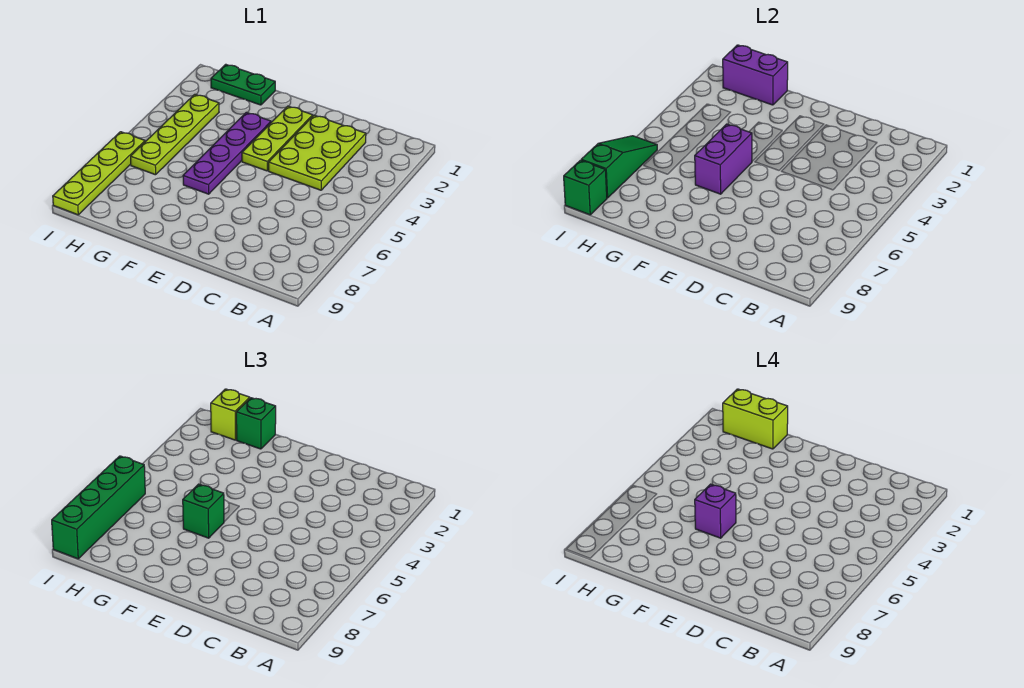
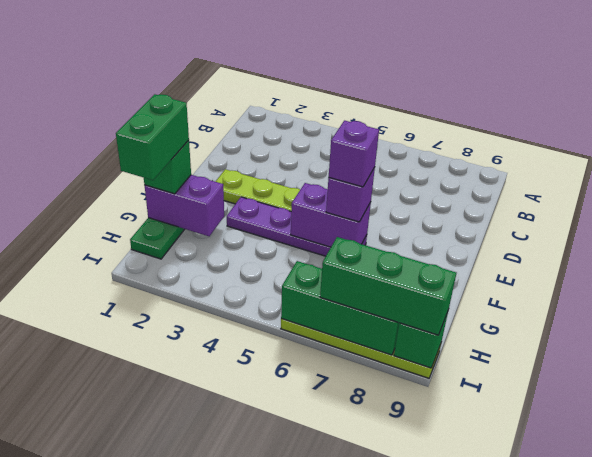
lime 2x3 plate [269,115,366,190] -> none
green 1x1 brick [183,484,224,538] -> purple 1x1 brick [326,167,375,222]
purple 1x2 brick [723,45,788,105] -> purple 1x2 brick turned to [145,175,224,236]
lime 1x2 brick [723,389,788,449] -> green 1x2 brick [116,94,189,180]
lime 1x1 brick [211,389,250,440] -> none
lime 1x4 plate [131,94,219,175] -> none
green 1x3 slope [581,136,657,198] -> green 1x3 brick [281,261,399,355]
green 1x4 brick [52,456,145,559] -> green 1x3 brick [320,237,456,335]

